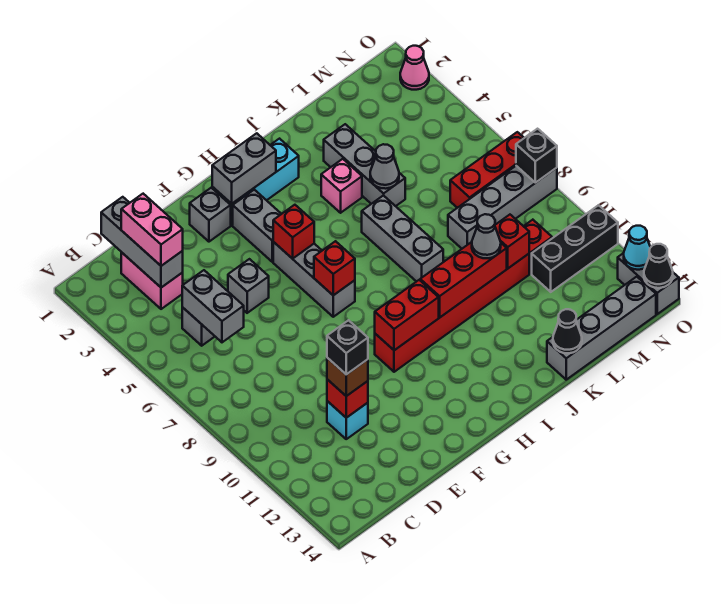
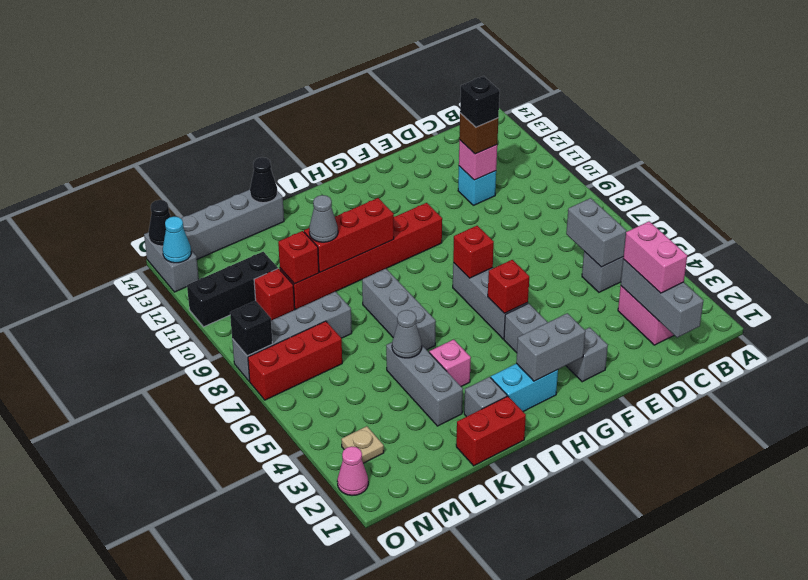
red 1x1 brick [327,379,368,418] -> pink 1x1 brick [459,140,497,180]
grey 1x1 brick [228,259,269,313] -> grey 1x1 brick moved to [464,377,507,417]
red 1x2 brick [375,280,439,350] -> red 1x2 brick moved to [456,396,526,466]
none -> tan 1x1 plate [341,426,384,463]

